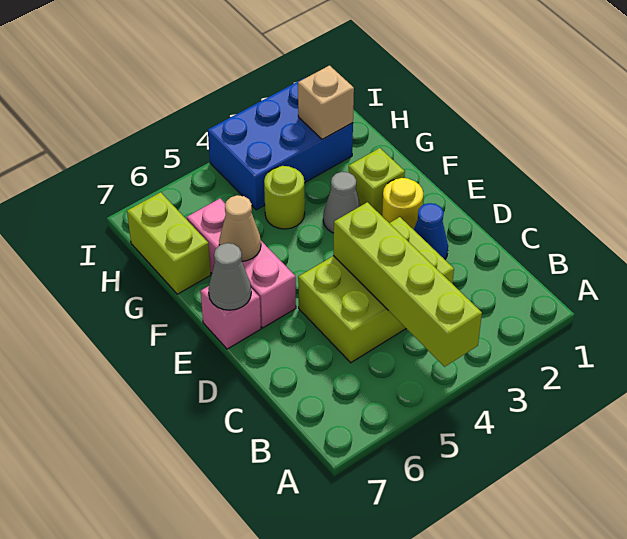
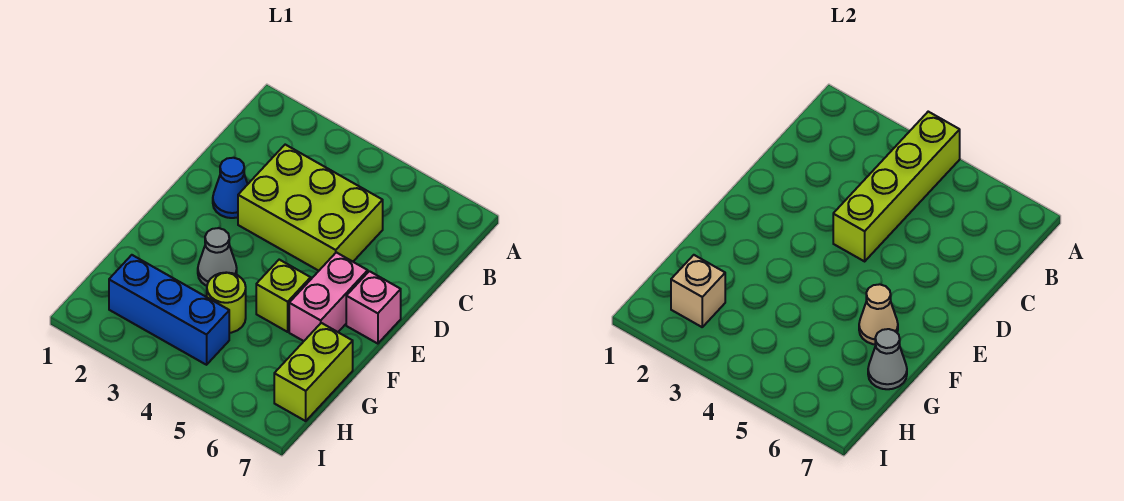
yellow 1x1 round brick [382,178,423,230] -> none
pink 1x3 brick [187,199,296,328] -> pink 1x2 brick [289,252,368,341]
grey 1x1 cone [208,243,251,310] -> grey 1x1 cone moved to [868,329,907,389]
lime 1x1 brick [349,148,405,216] -> lime 1x1 brick moved to [256,260,311,332]
blue 2x3 brick [208,78,353,210] -> blue 1x3 brick [109,255,229,365]

